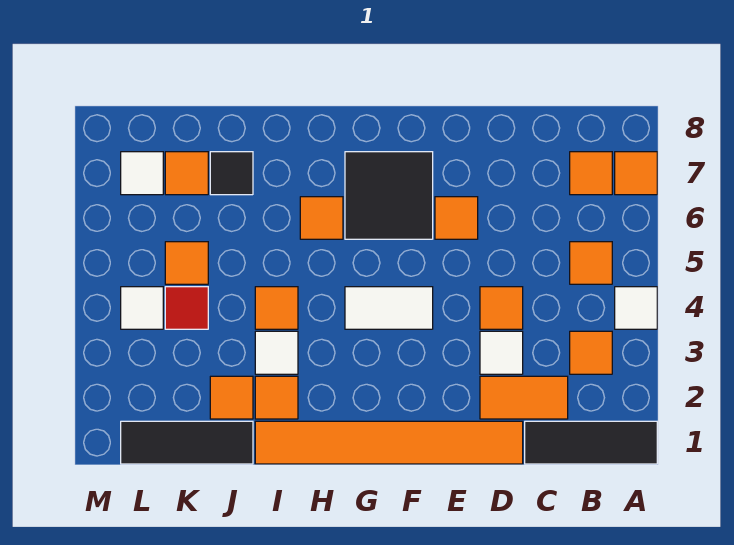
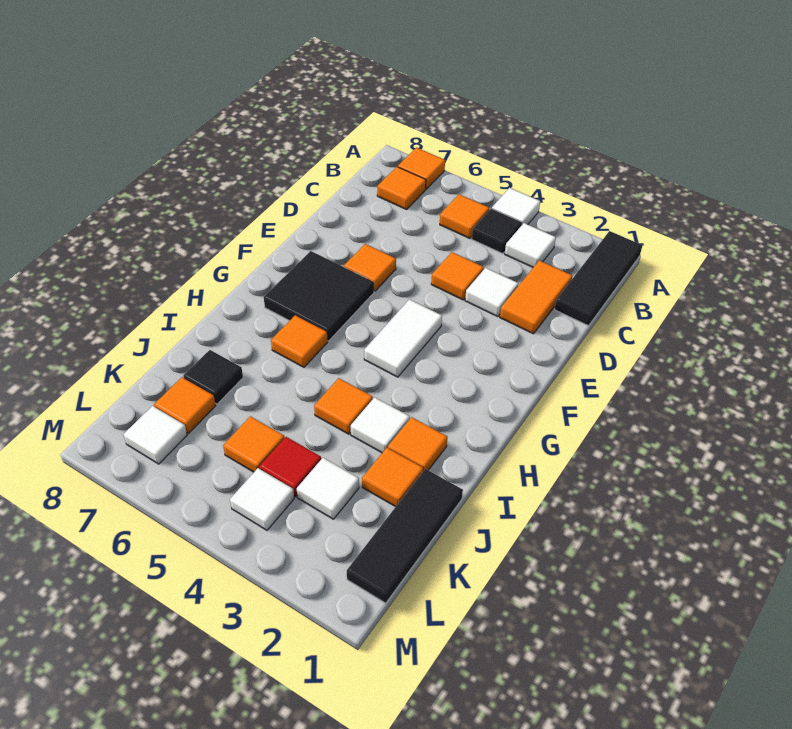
orange 1x1 tile [570,331,612,374] -> white 1x1 tile [505,223,556,267]
none -> black 1x1 tile [472,208,522,254]
orange 1x6 tile [255,421,523,464] -> none
none -> white 1x1 tile [297,458,359,519]

